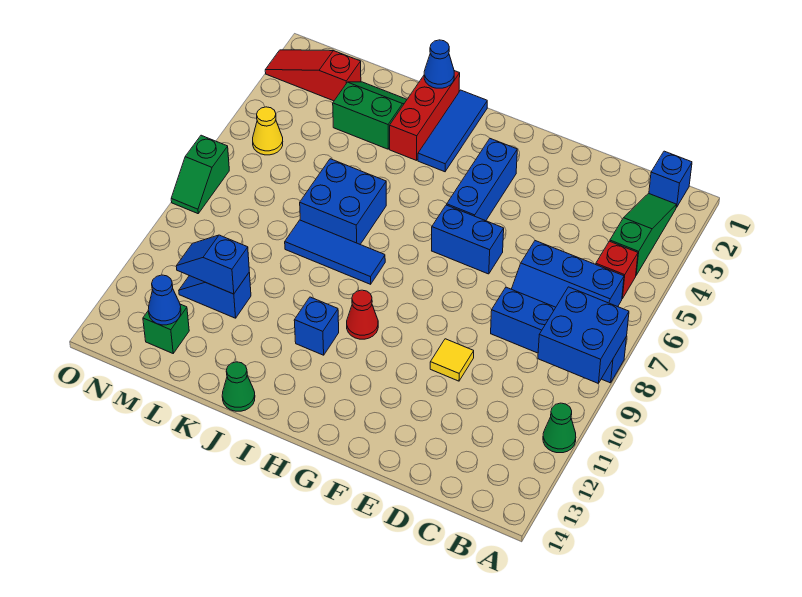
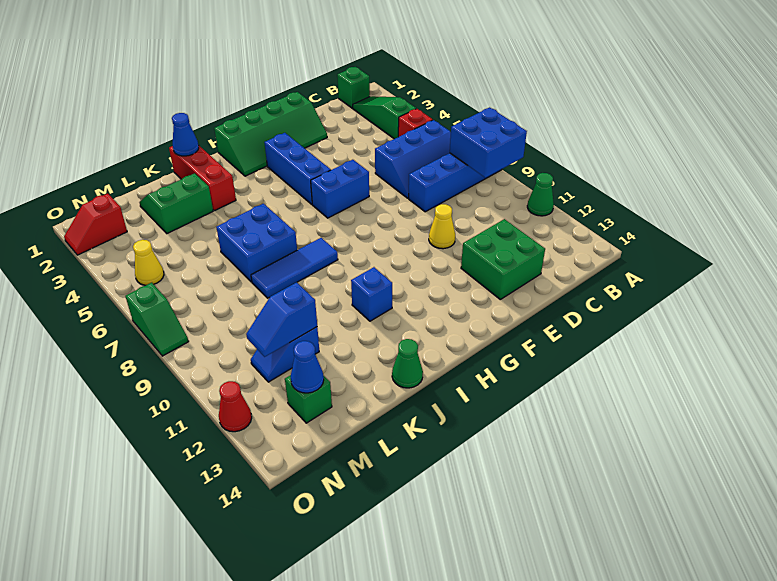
blue 1x1 brick [649,151,692,207] -> green 1x1 brick [337,67,370,108]
none -> green 2x2 brick [461,219,545,299]
none -> green 2x4 slope [214,92,327,176]
yellow 1x1 tile [430,339,474,381] -> yellow 1x1 cone [429,204,455,249]
red 1x1 cone [347,290,378,339] -> red 1x1 cone moved to [219,381,252,432]
blue 1x3 tile [418,90,487,172] -> none
red 1x3 slope [265,50,361,101] -> red 1x2 slope [64,193,127,255]

